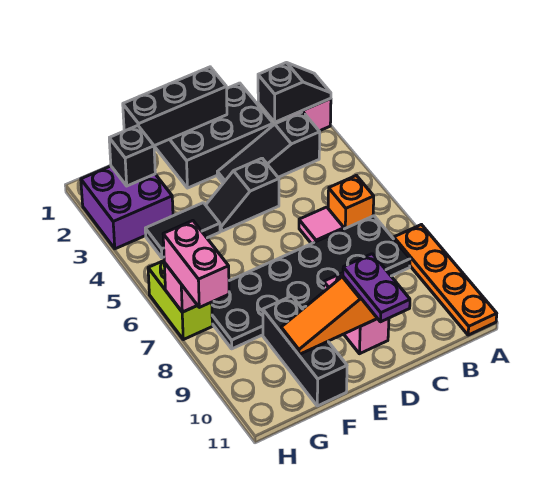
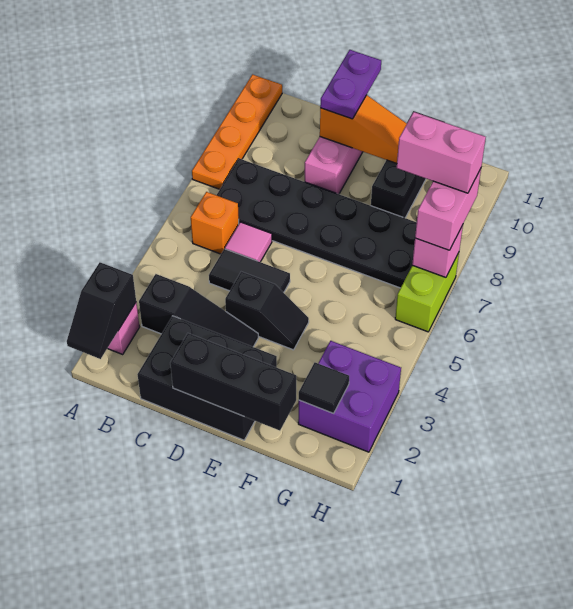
black 1x2 slope [258,63,331,122] -> black 1x2 slope turned to [67,262,136,359]
black 1x2 tile [145,203,220,258] -> black 1x2 tile moved to [209,249,290,293]
black 1x1 brick [109,126,155,186] -> black 1x1 tile [299,363,349,414]
none -> pink 1x2 brick [397,112,486,193]

